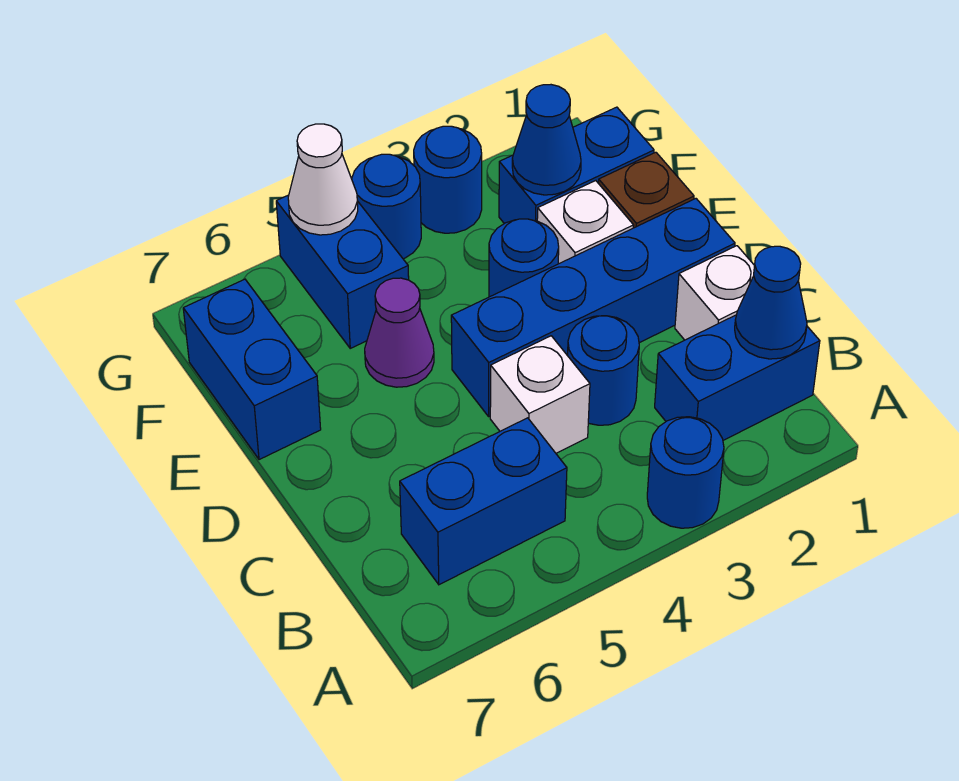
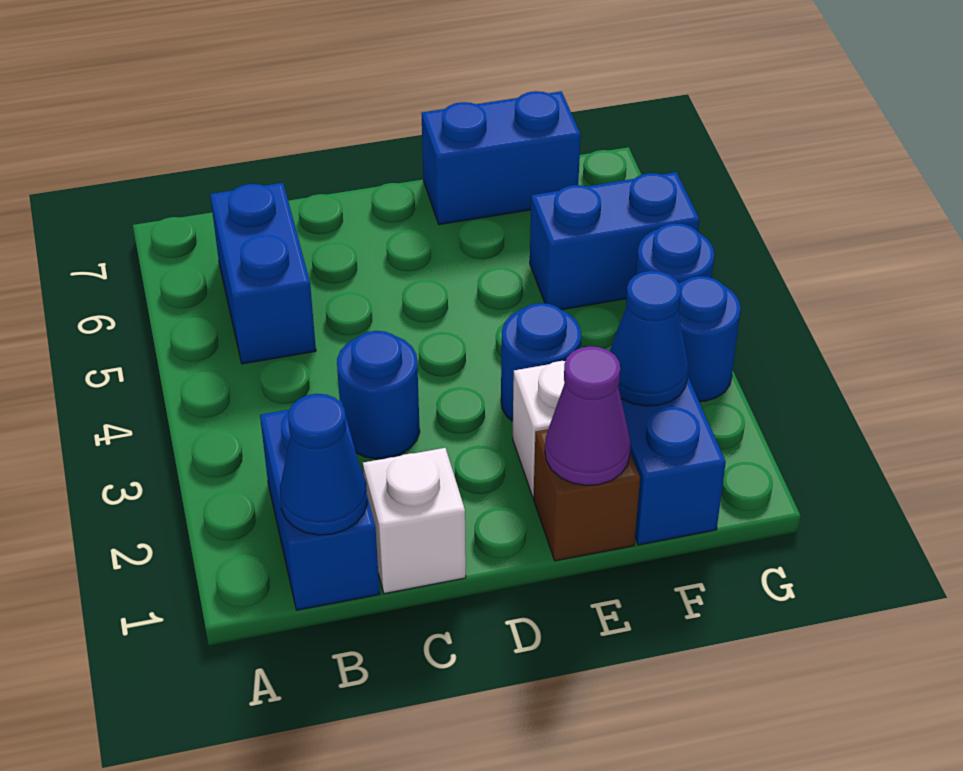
blue 1x1 round brick [647,417,724,528] -> none
white 1x1 brick [490,336,590,453] -> none
blue 1x4 brick [451,199,735,416] -> none
purple 1x1 cone [365,278,434,387] -> purple 1x1 cone moved to [545,346,631,485]
white 1x1 cone [288,124,358,235] -> none

